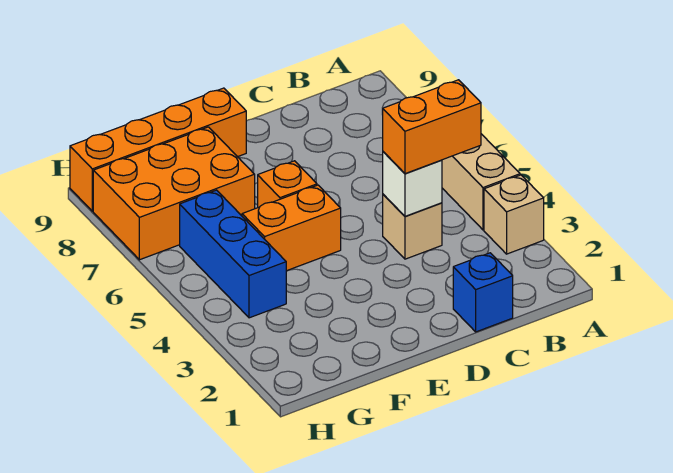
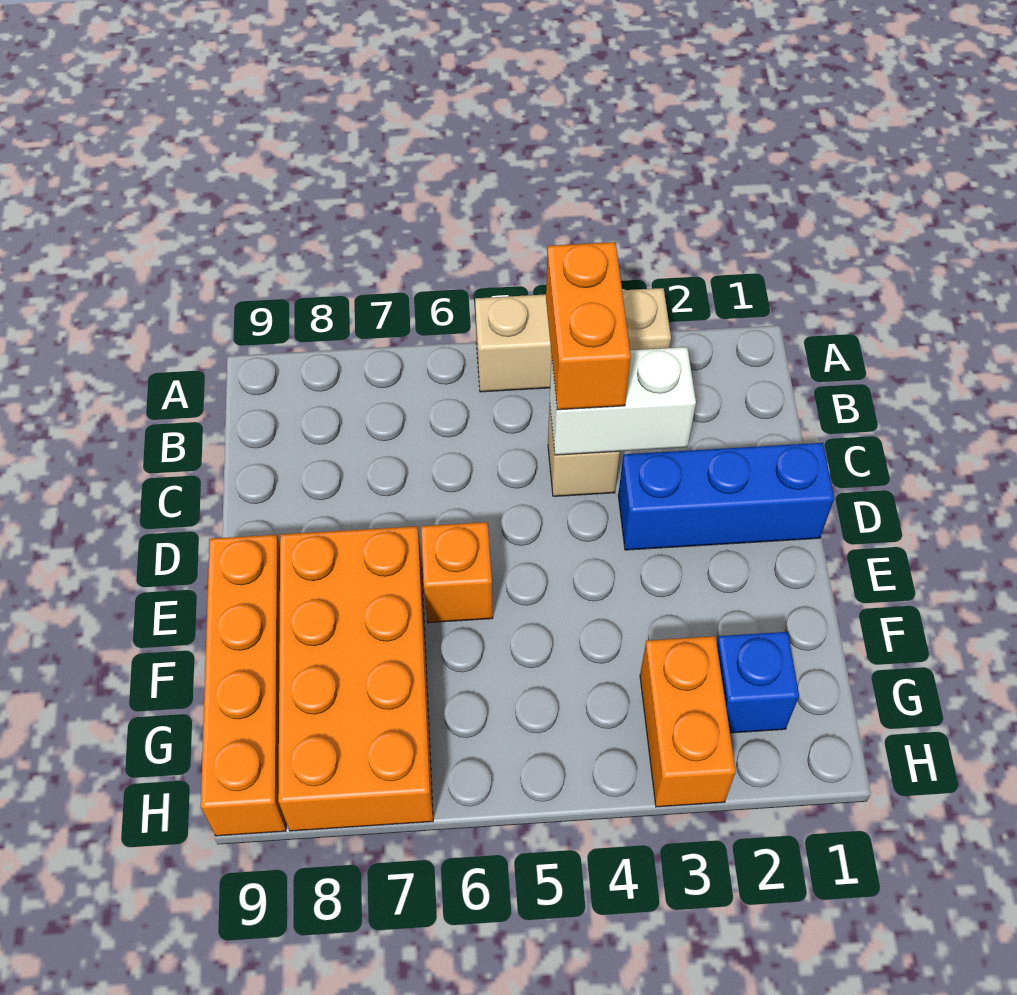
blue 1x1 brick [453,253,513,332] -> blue 1x1 brick moved to [717,632,799,733]
white 1x1 brick [383,152,442,216] -> white 1x2 brick [550,347,696,455]
orange 1x2 brick [242,185,341,271] -> orange 1x2 brick moved to [640,636,736,807]
orange 2x3 brick [93,127,255,260] -> orange 2x4 brick [278,526,433,831]
blue 1x3 brick [180,190,286,318] -> blue 1x3 brick moved to [618,443,834,550]

